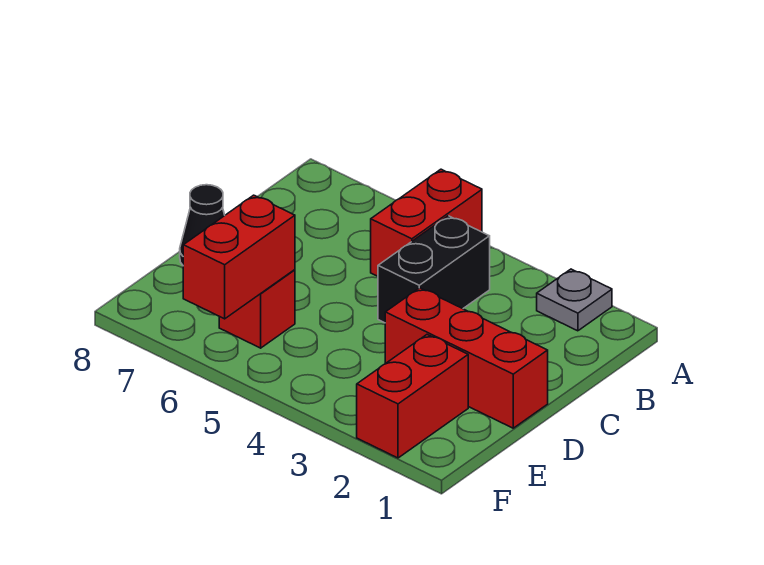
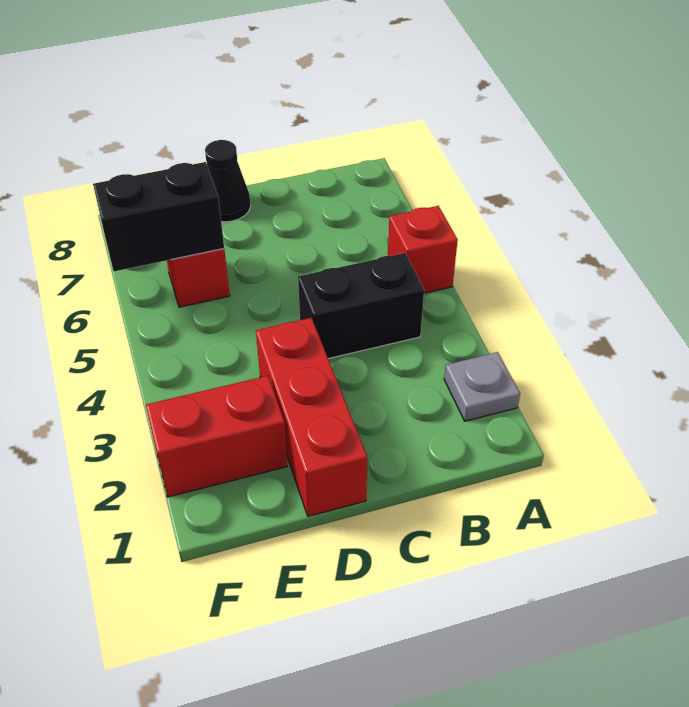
red 1x2 brick [371,169,482,276] -> red 1x1 brick [388,206,458,293]
red 1x2 brick [183,195,295,319] -> black 1x2 brick [93,162,224,271]

